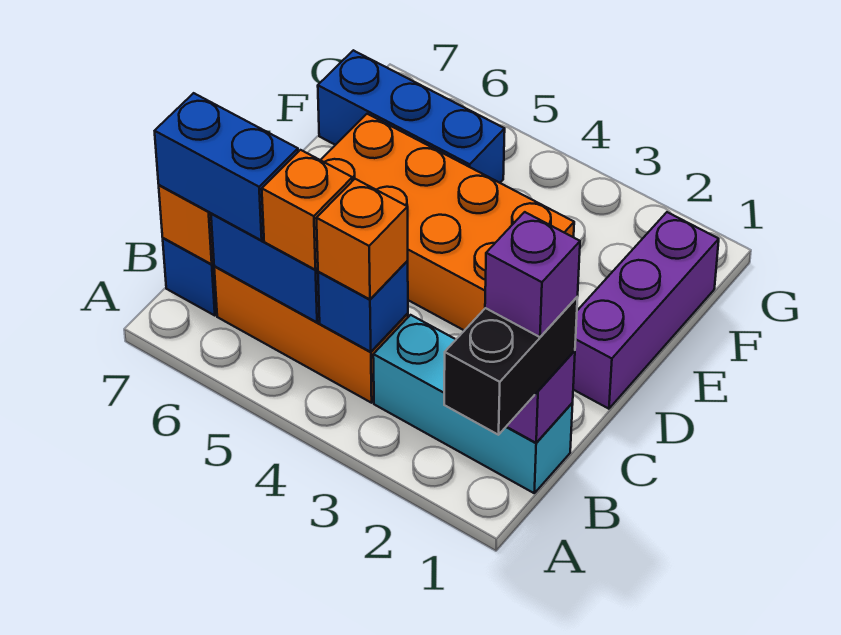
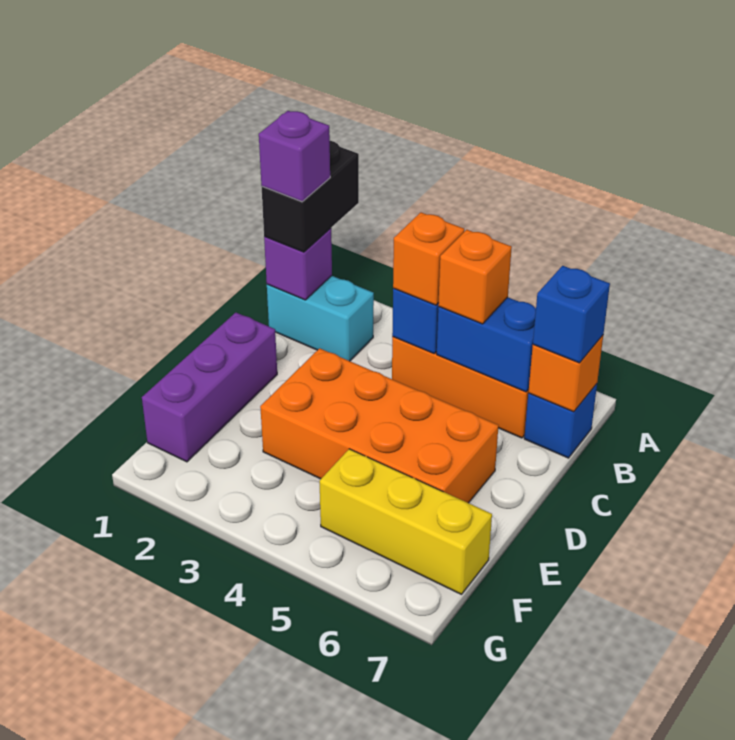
cyan 1x3 brick [373,315,573,493] -> cyan 1x2 brick [267,276,374,361]
blue 1x2 brick [155,93,298,240] -> blue 1x1 brick [533,266,610,363]
blue 1x3 brick [318,50,505,183] -> yellow 1x3 brick [319,449,492,594]

